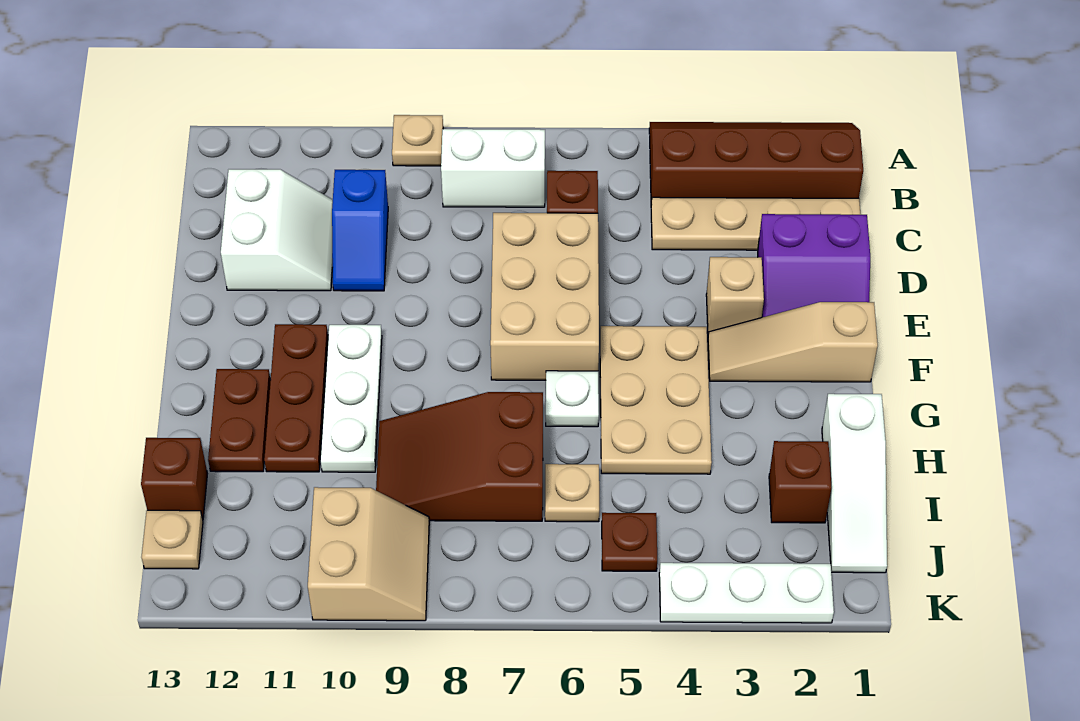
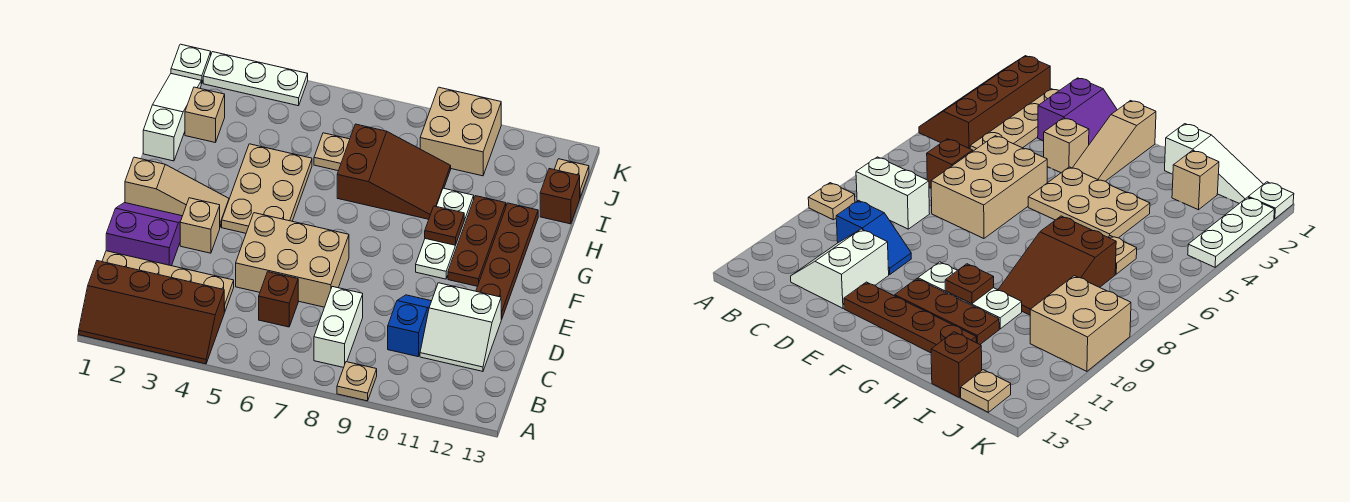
white 1x2 brick [441,129,545,207] -> white 1x2 brick turned to [314,287,363,368]
white 2x2 slope [221,169,333,291] -> white 2x2 slope turned to [420,283,501,371]
tan 2x3 brick [490,213,599,380] -> tan 2x3 brick turned to [236,213,349,307]
white 1x1 plate [546,371,599,427] -> white 1x1 plate moved to [171,44,211,84]
brown 1x2 plate [208,369,271,472] -> brown 1x4 plate [476,203,538,320]
brown 1x1 brick [769,441,832,523] -> tan 1x1 brick [185,87,225,143]
brown 1x1 plate [602,513,657,571] -> brown 1x1 plate moved to [425,206,464,245]
tan 2x2 slope [308,487,429,621] -> tan 2x2 brick [420,87,501,176]

